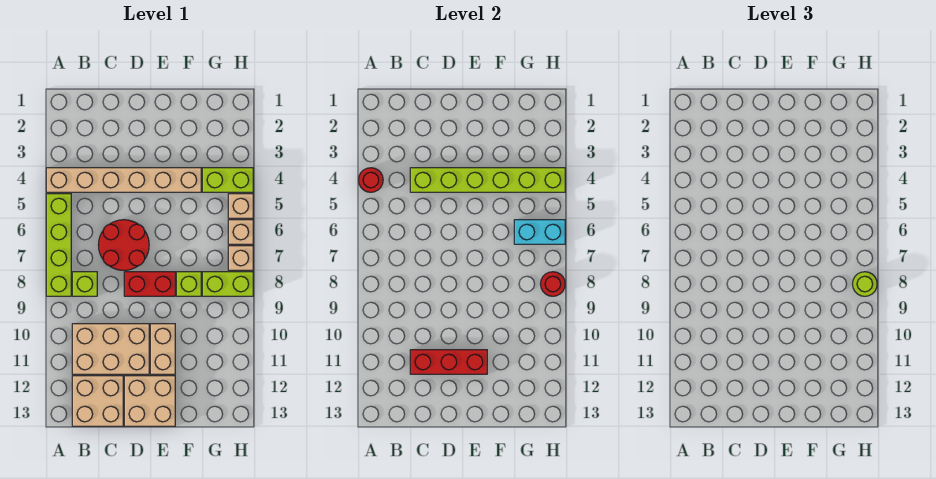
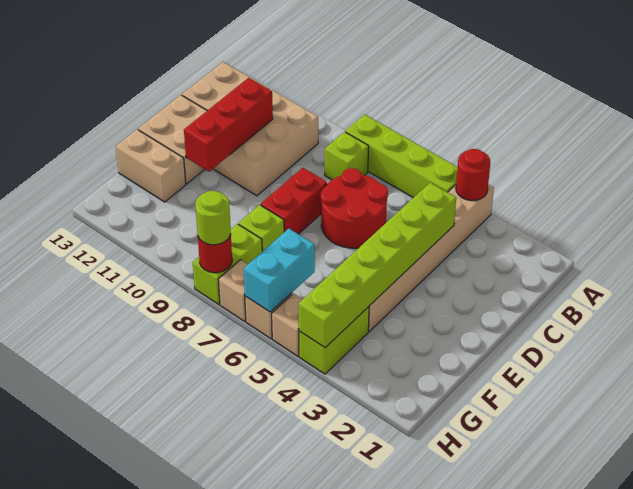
tan 1x2 brick [150,324,175,374] -> tan 1x2 brick moved to [116,130,186,202]

